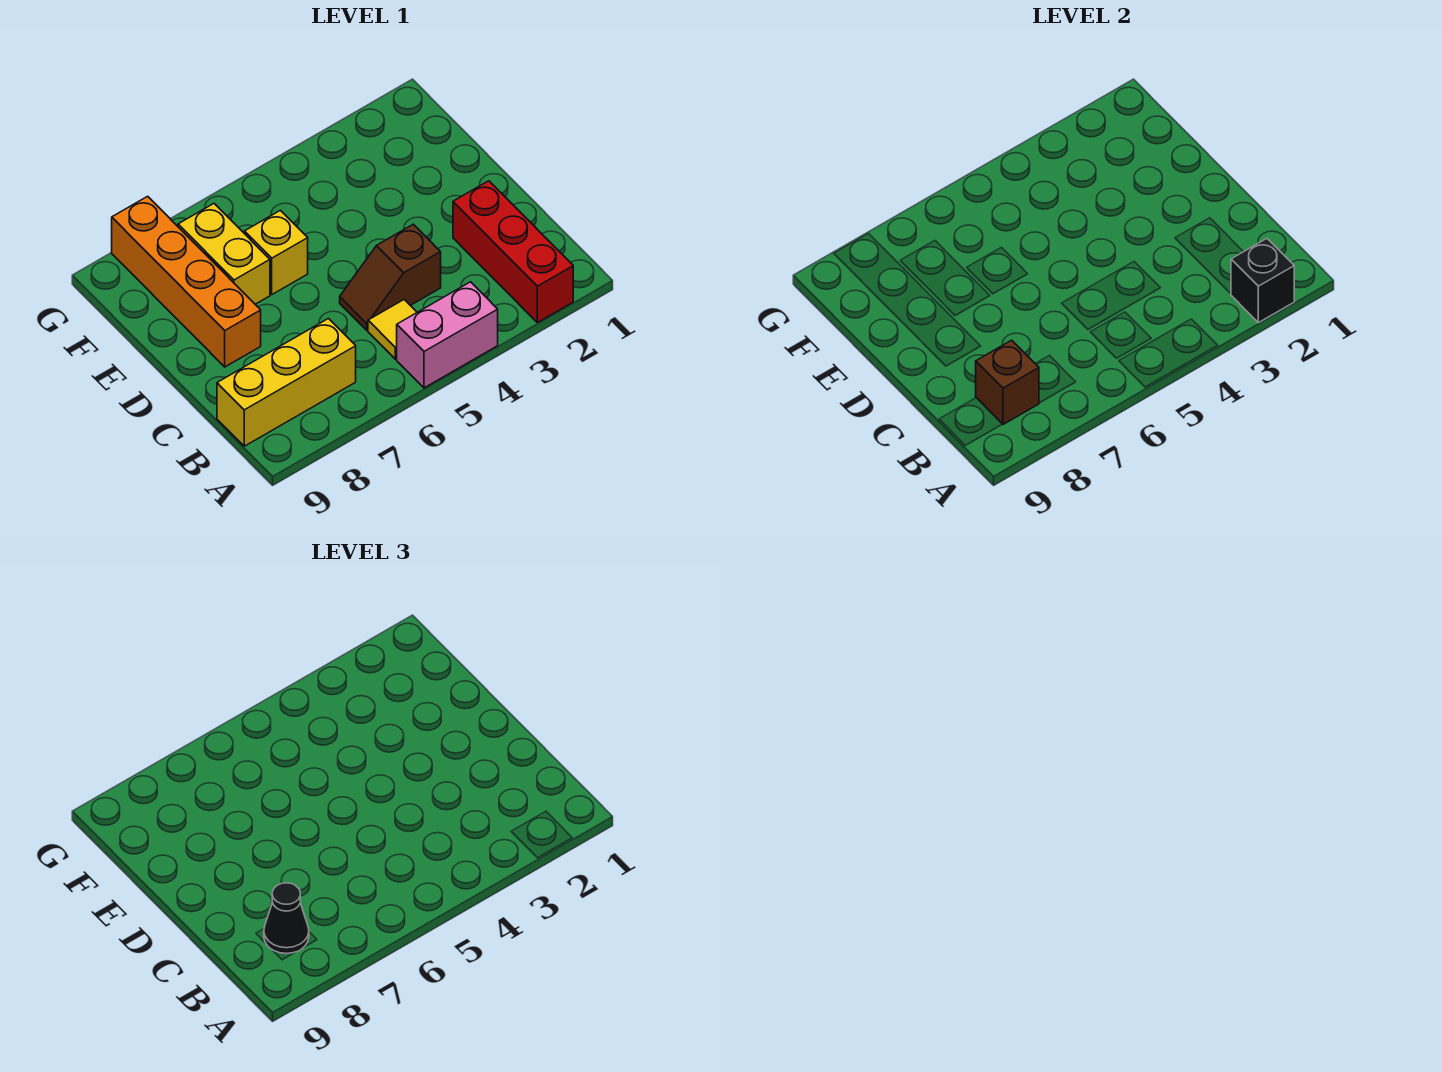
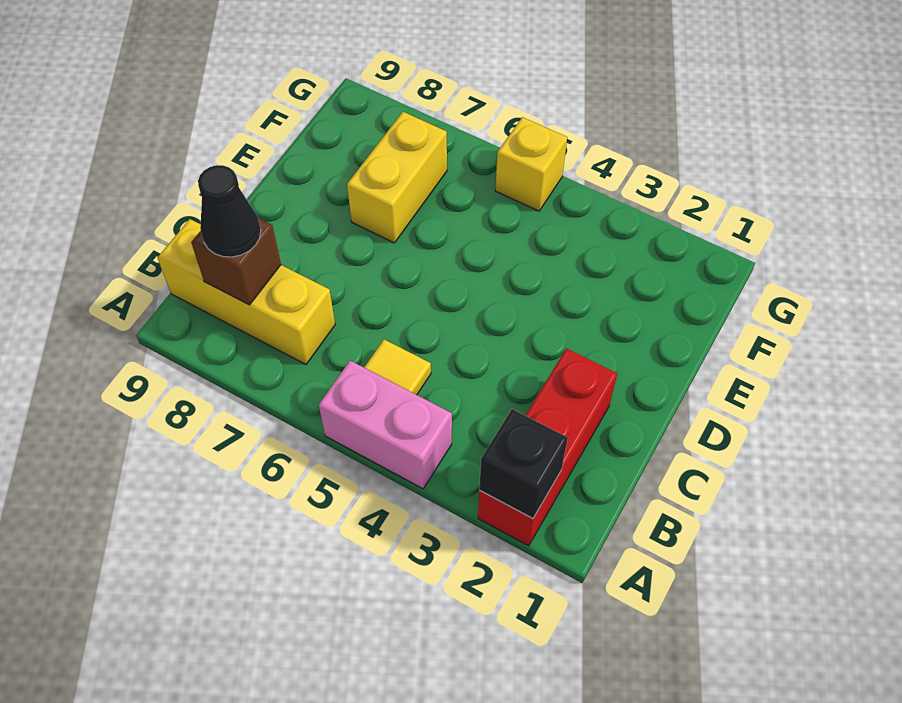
brown 1x2 slope [340,224,441,330] -> none
orange 1x4 brick [112,196,261,367] -> none
yellow 1x1 brick [245,210,308,294] -> yellow 1x1 brick moved to [495,117,567,211]

